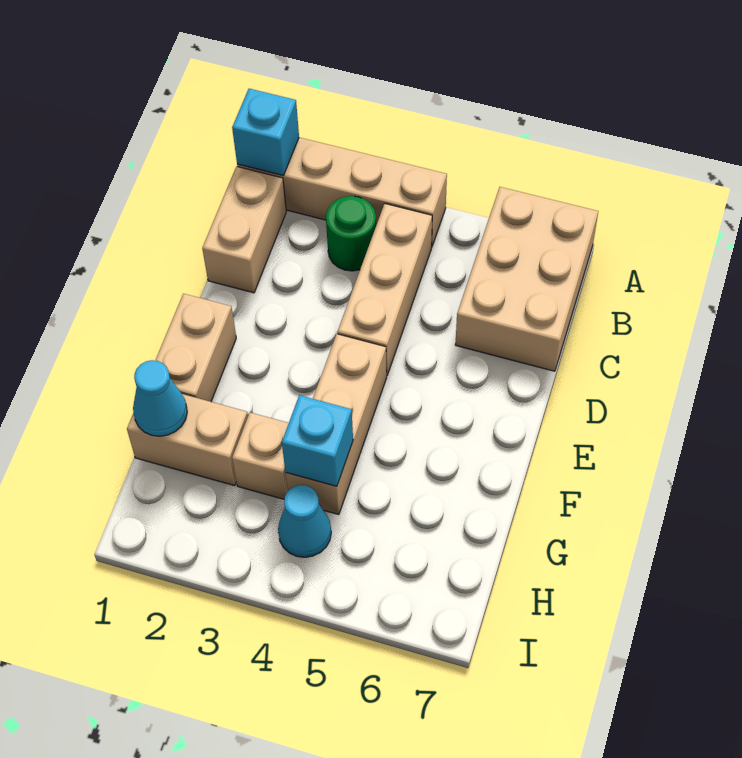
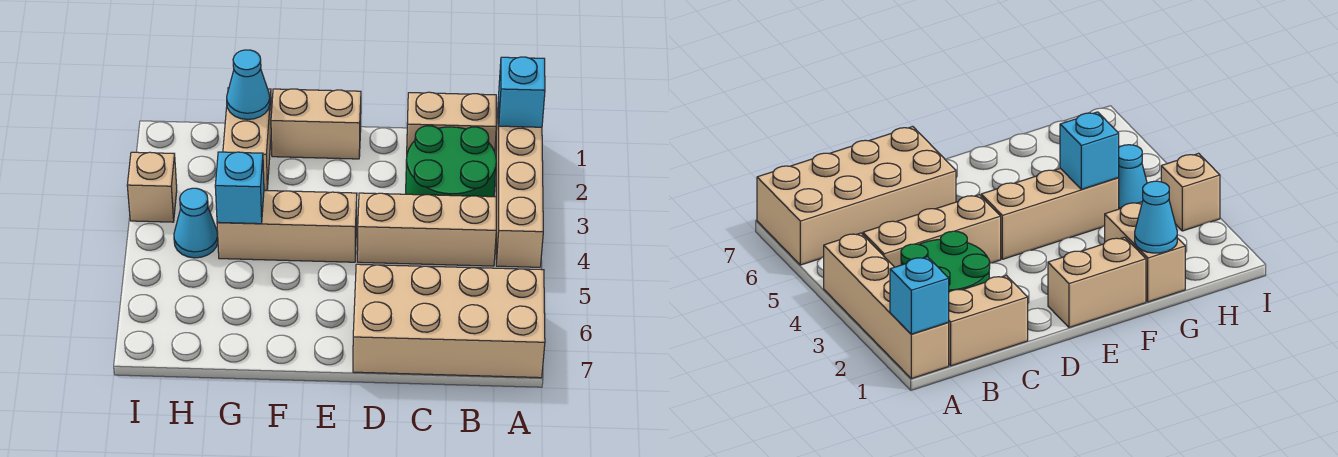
tan 2x3 brick [455,187,598,371] -> tan 2x4 brick [353,264,545,378]
green 1x1 round brick [326,196,376,271] -> green 2x2 round brick [406,126,496,197]
tan 1x1 brick [232,413,289,499] -> tan 1x1 brick moved to [127,152,177,222]

